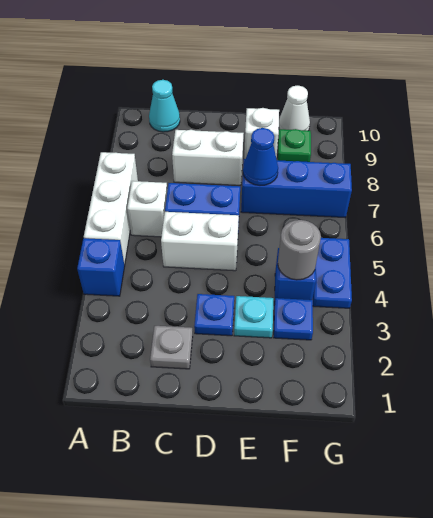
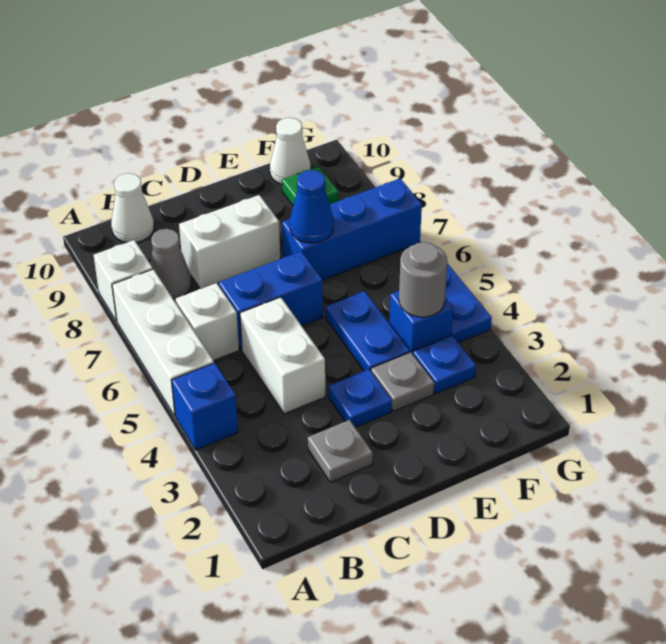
none -> grey 1x1 cone [150,229,191,299]
cyan 1x1 cone [149,80,180,132] -> white 1x1 cone [111,173,154,242]
white 1x2 brick [161,212,239,271] -> white 1x2 brick turned to [240,297,325,414]
cyan 1x1 plate [234,296,273,338] -> grey 1x1 plate [371,352,434,411]
none -> blue 1x2 plate [326,291,410,371]
white 1x1 brick [244,108,279,159] -> white 1x1 brick moved to [94,240,153,321]

